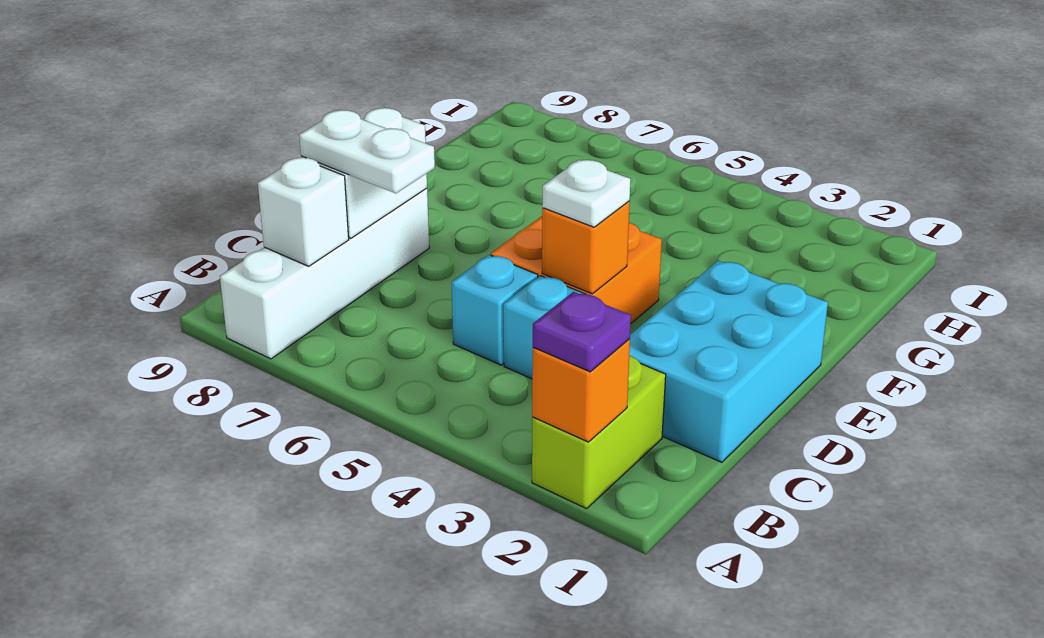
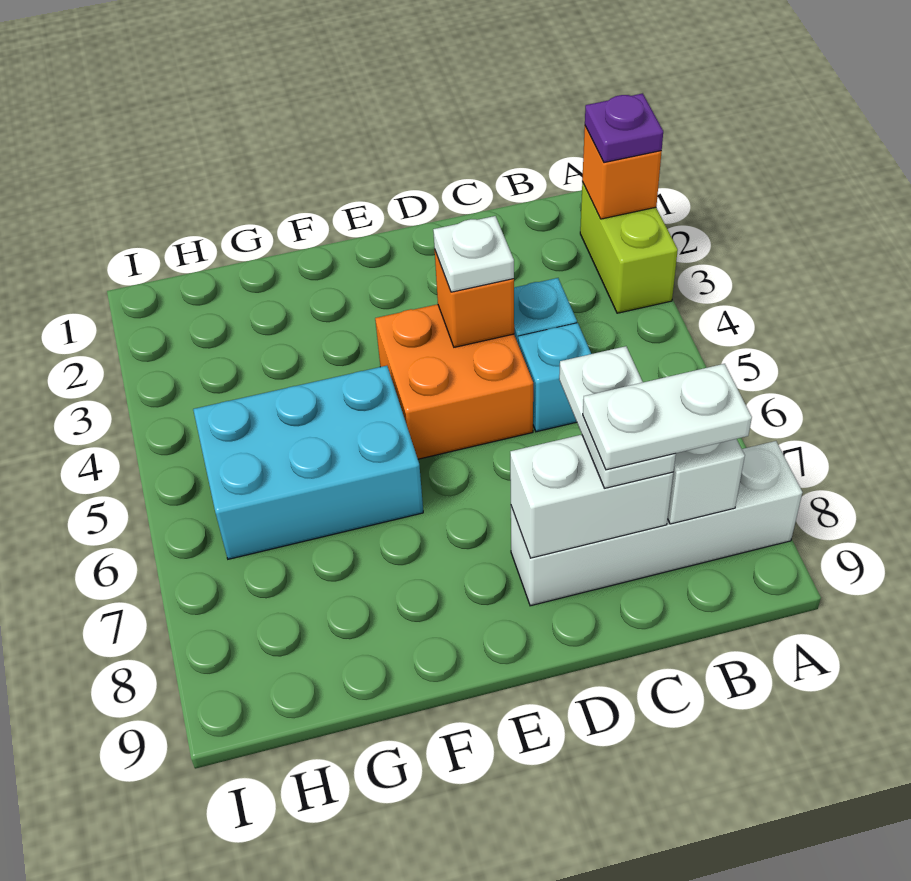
lime 1x2 brick [532,356,666,509] -> lime 1x2 brick turned to [580,182,678,313]
none -> white 1x2 plate [583,364,752,470]
cyan 2x3 brick [629,261,828,462] -> cyan 2x3 brick moved to [193,366,423,559]

